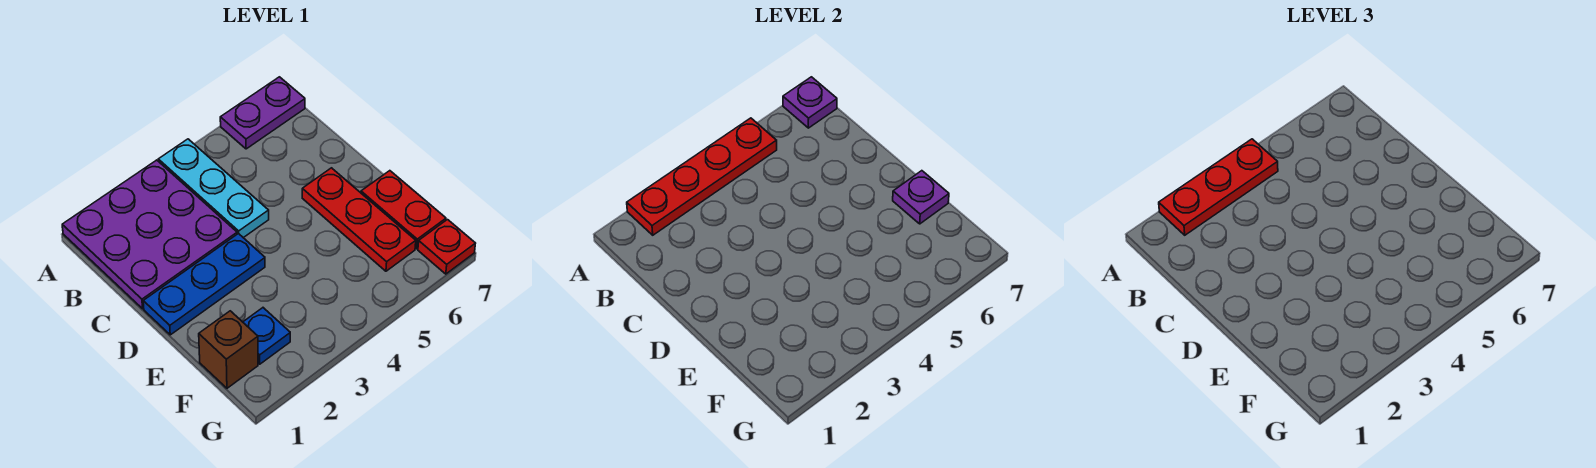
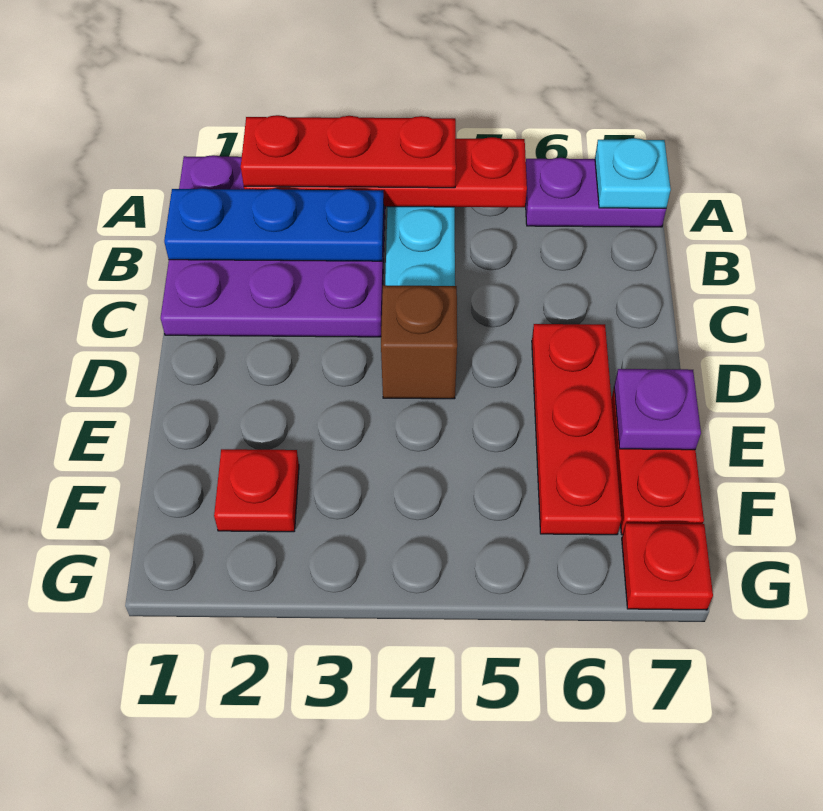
purple 1x1 plate [783,77,837,128] -> cyan 1x1 plate [595,138,671,208]
blue 1x3 plate [143,233,265,335] -> blue 1x3 plate moved to [164,188,384,261]
brown 1x1 brick [199,311,258,388] -> brown 1x1 brick moved to [381,285,457,399]
blue 1x1 plate [243,308,290,364] -> red 1x1 plate [214,449,299,532]

